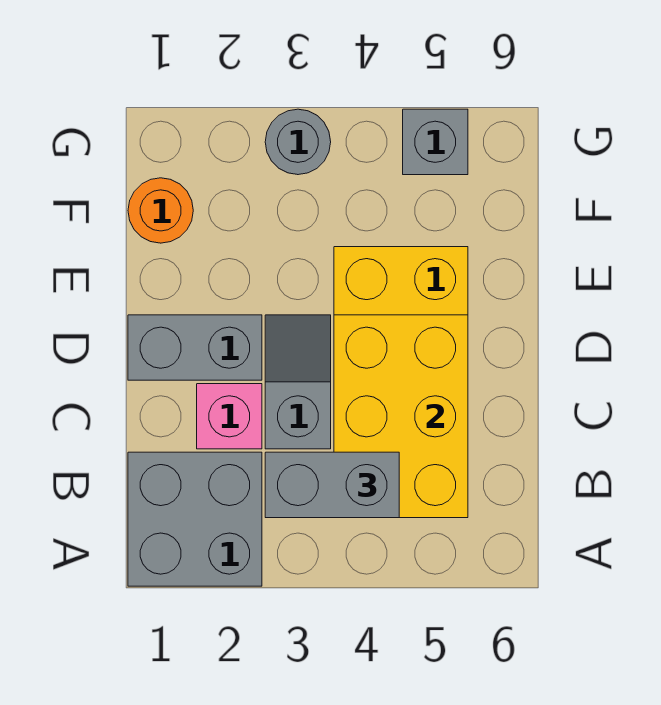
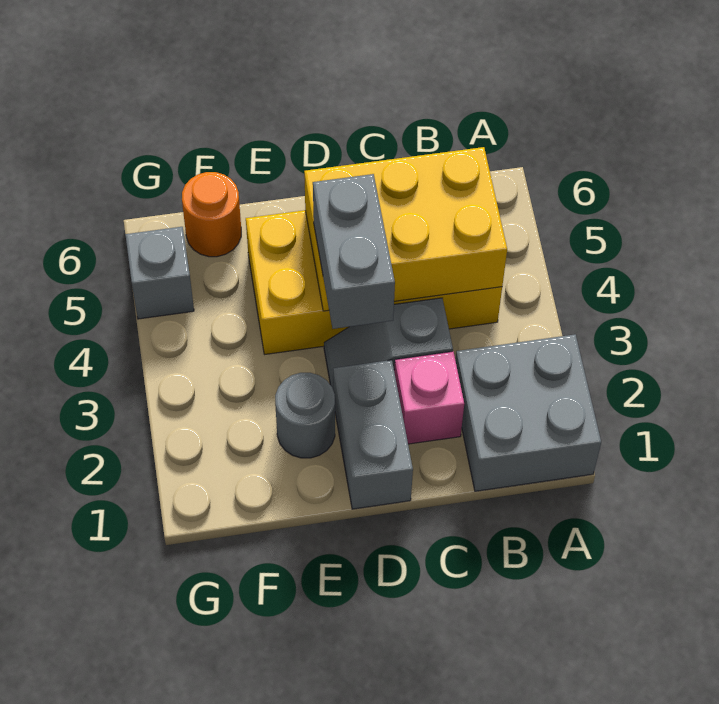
grey 1x2 brick [265,452,399,518] -> grey 1x2 brick moved to [313,174,395,329]
orange 1x1 round brick [128,178,193,243] -> orange 1x1 round brick moved to [182,172,241,257]
grey 1x1 round brick [265,109,331,175] -> grey 1x1 round brick moved to [275,373,335,458]

